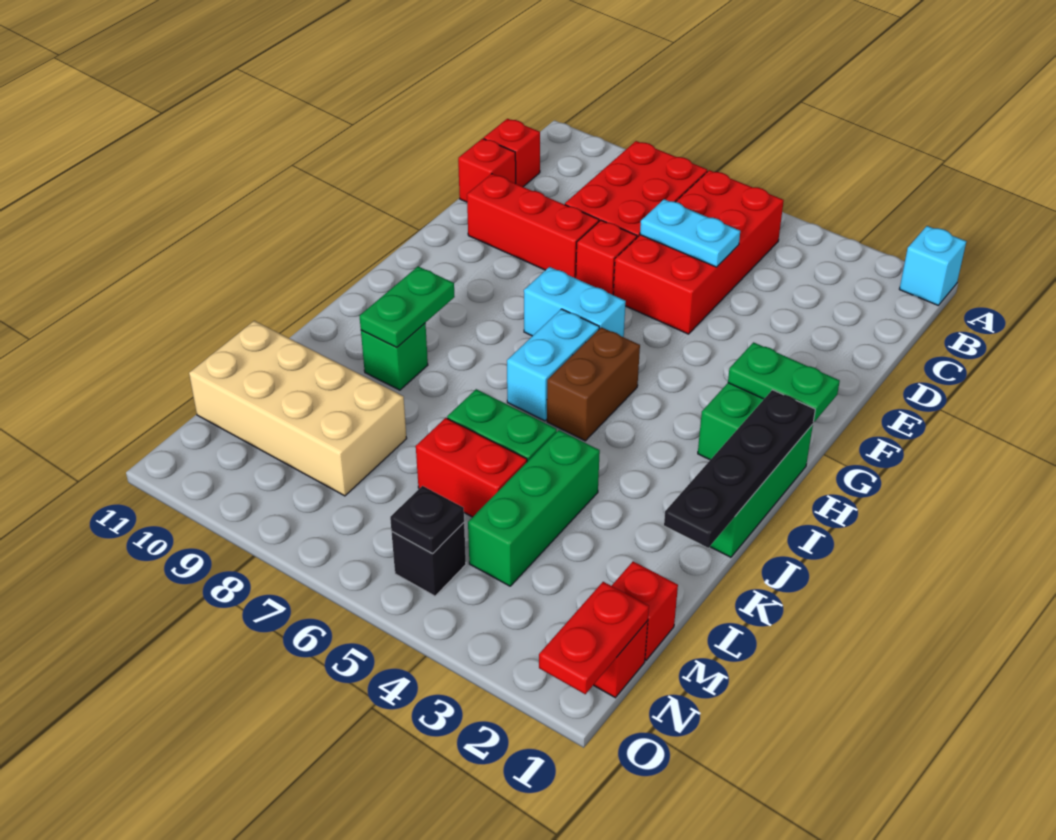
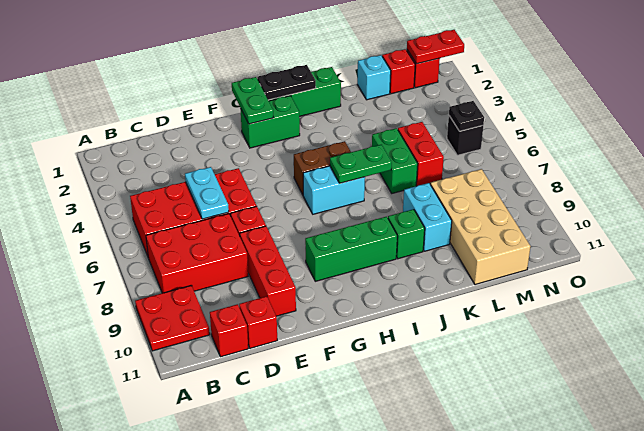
cyan 1x1 brick [900,226,966,305] -> cyan 1x1 brick moved to [357,55,391,100]
none -> red 2x2 plate [135,285,210,351]
cyan 1x2 brick [524,267,626,337] -> cyan 1x2 brick moved to [403,183,452,251]
black 1x4 plate [664,390,815,548] -> black 1x2 plate [257,65,316,100]
green 1x2 plate [360,266,455,347] -> green 1x2 plate moved to [330,145,392,183]
green 1x3 brick [468,430,600,586] -> green 1x3 brick moved to [305,217,397,281]

